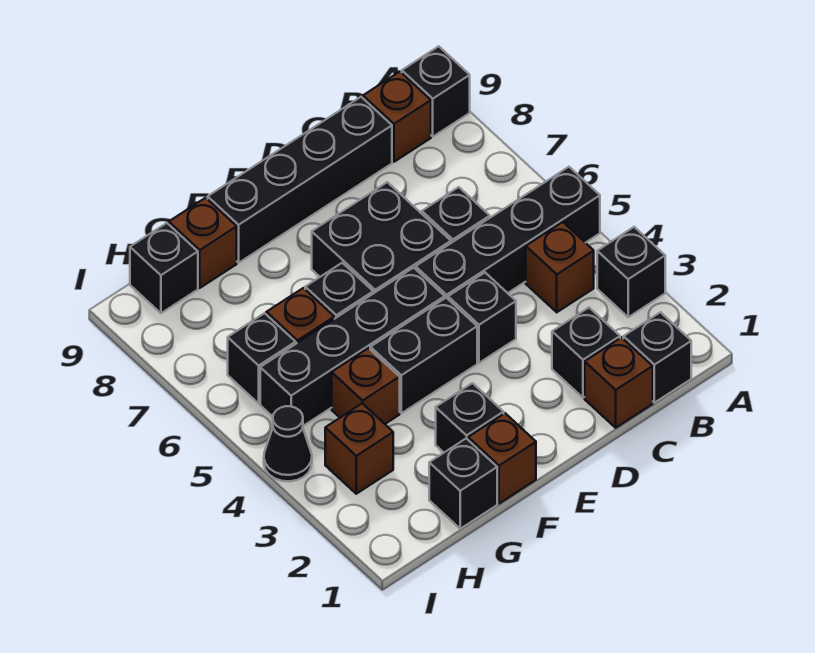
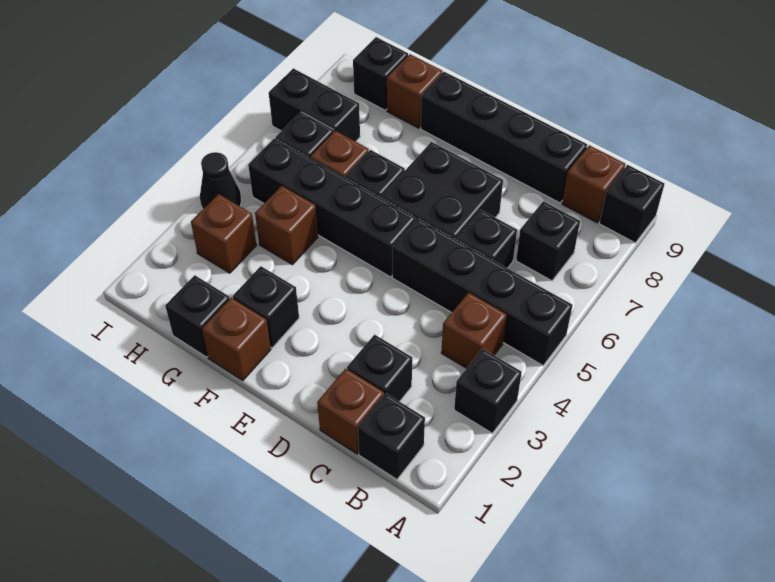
black 1x1 brick [448,273,516,363] -> black 1x1 brick moved to [516,201,580,281]
black 1x2 brick [370,298,477,413] -> black 1x2 brick moved to [269,68,360,142]

